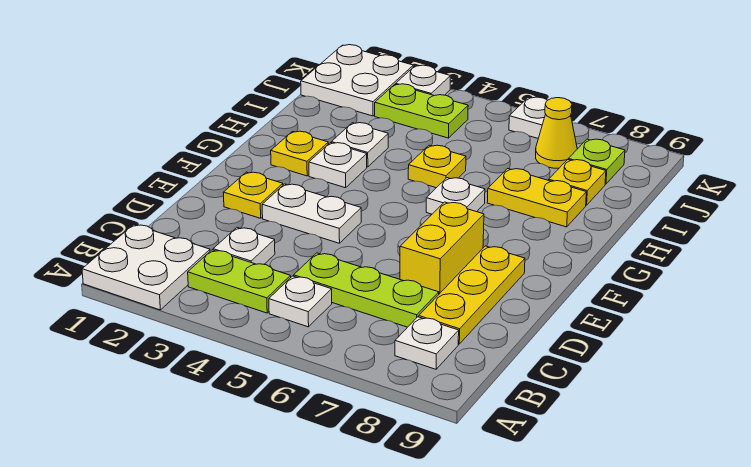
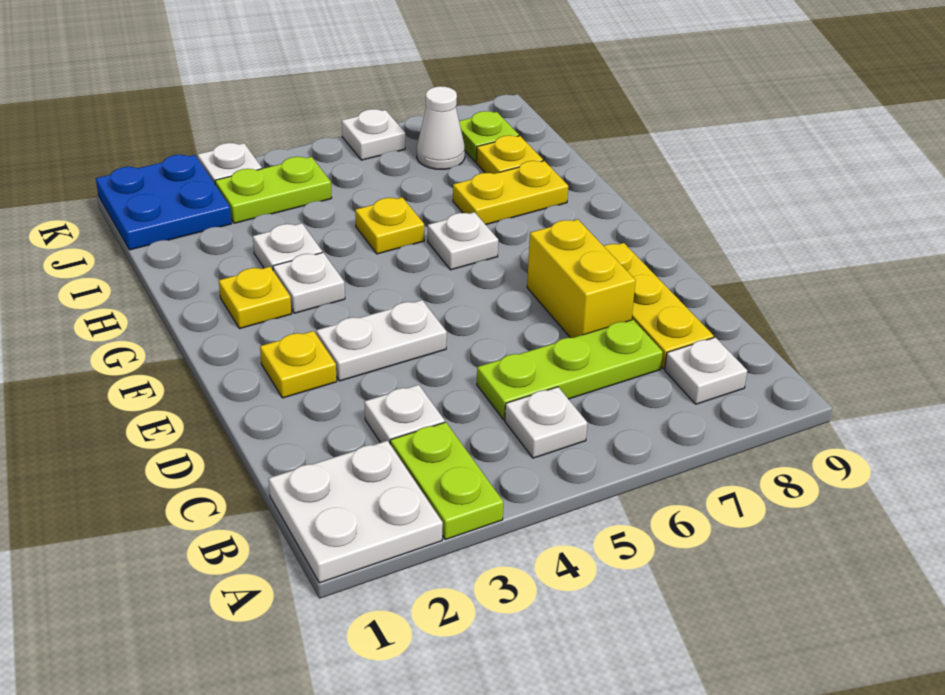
lime 1x2 plate [188,250,291,313] -> lime 1x2 plate turned to [390,422,503,540]
white 2x2 plate [301,45,413,116] -> blue 2x2 plate [96,155,232,250]
yellow 1x1 cone [536,98,577,168] -> white 1x1 cone [417,86,465,169]

